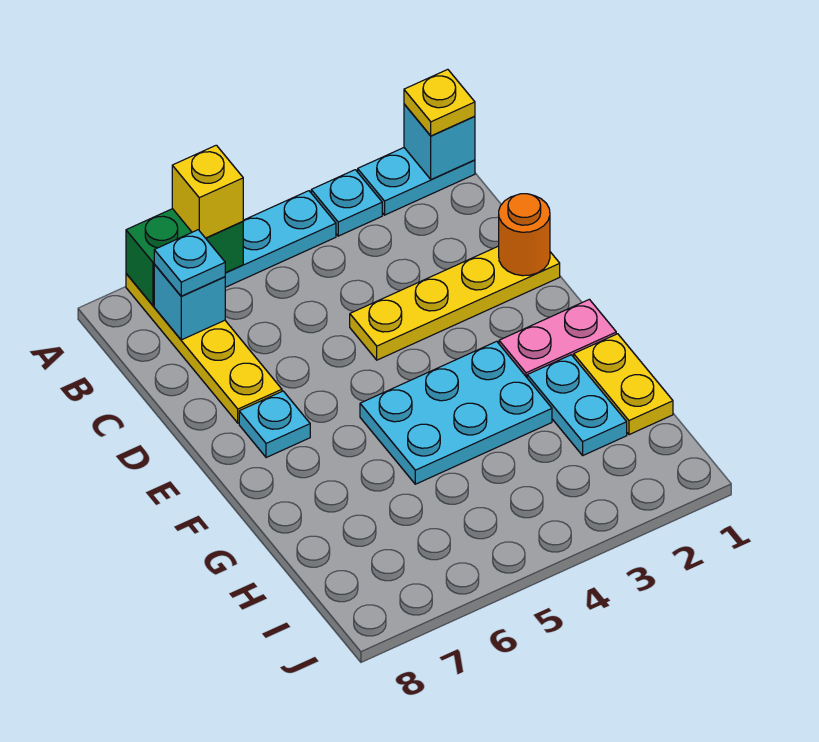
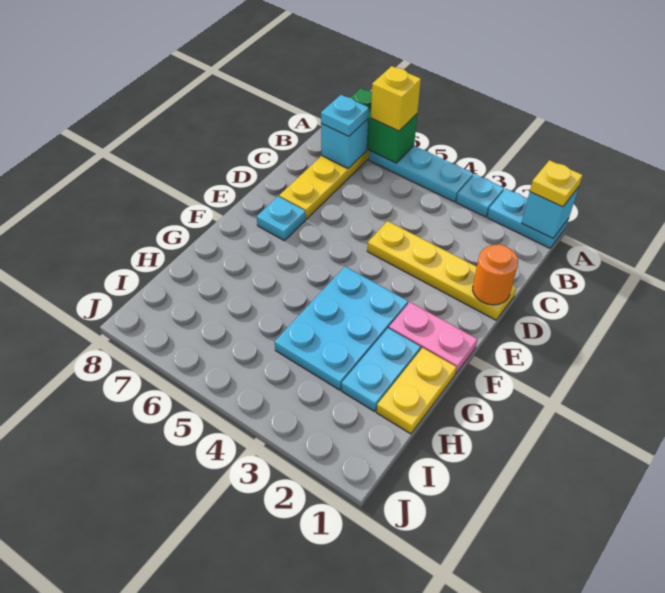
cyan 2x3 plate [360,341,552,484] -> cyan 2x3 plate turned to [275,267,408,390]

